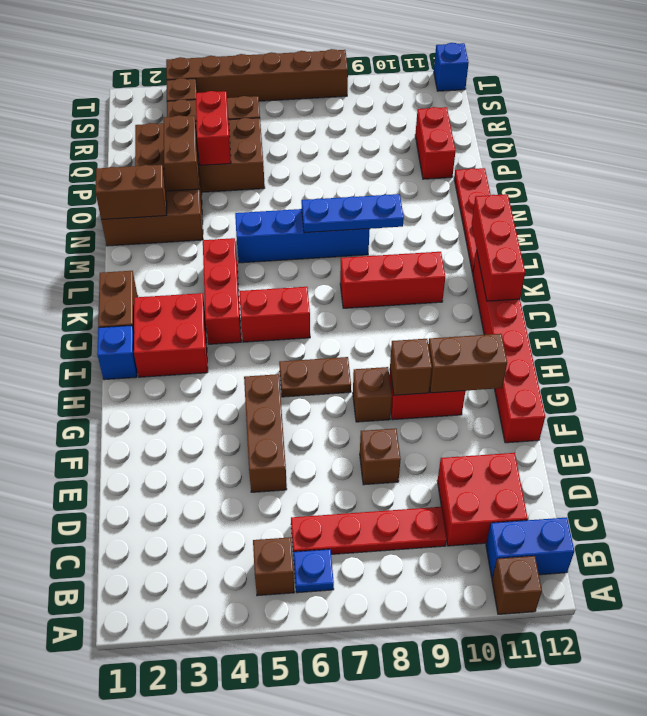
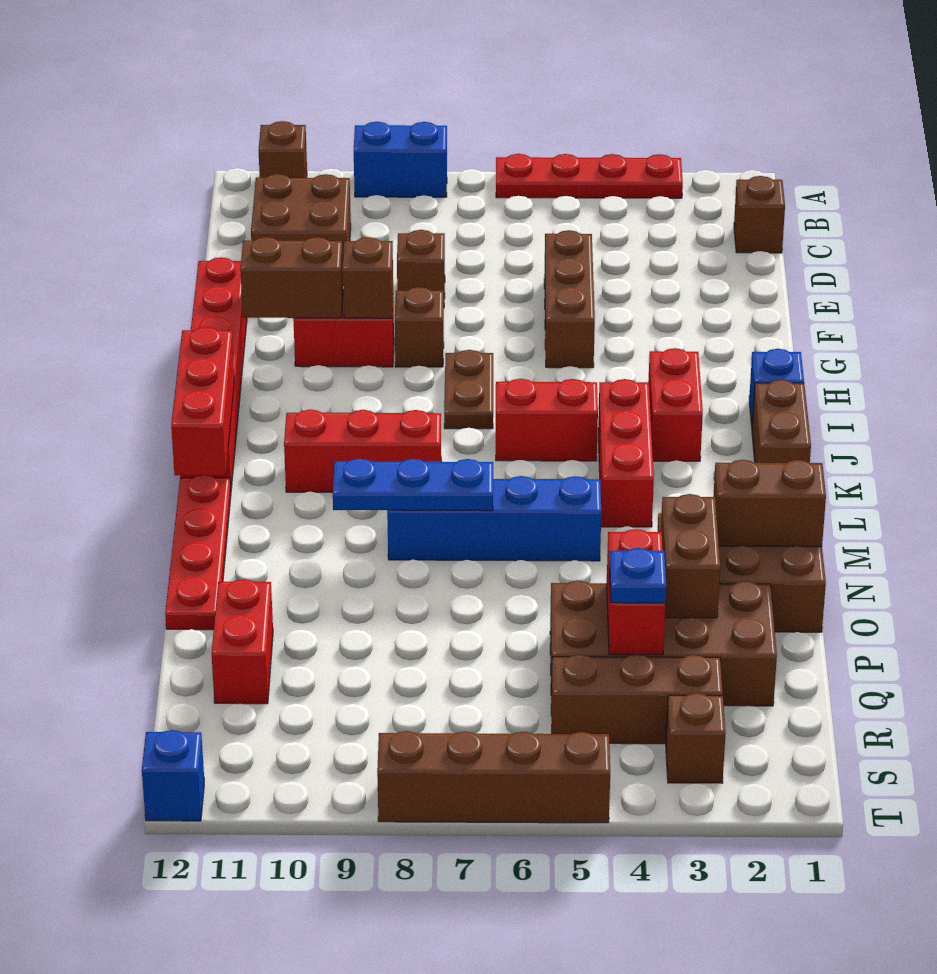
brown 1x1 brick [253,537,294,596] -> brown 1x1 brick moved to [734,176,785,253]
blue 1x1 plate [293,549,334,593] -> blue 1x1 plate moved to [610,548,666,603]
blue 1x2 brick [486,518,574,578] -> blue 1x2 brick moved to [354,122,447,197]
red 1x4 plate [291,507,447,555] -> red 1x4 plate moved to [496,154,683,198]
red 2x2 brick [438,453,528,546] -> brown 2x2 brick [251,174,351,263]
brown 1x2 plate [279,357,351,397] -> brown 1x2 plate turned to [444,350,493,429]
red 2x2 brick [134,293,208,377] -> red 1x2 brick [648,348,703,461]
brown 1x6 brick [166,49,348,101] -> brown 1x4 brick [377,731,610,823]

